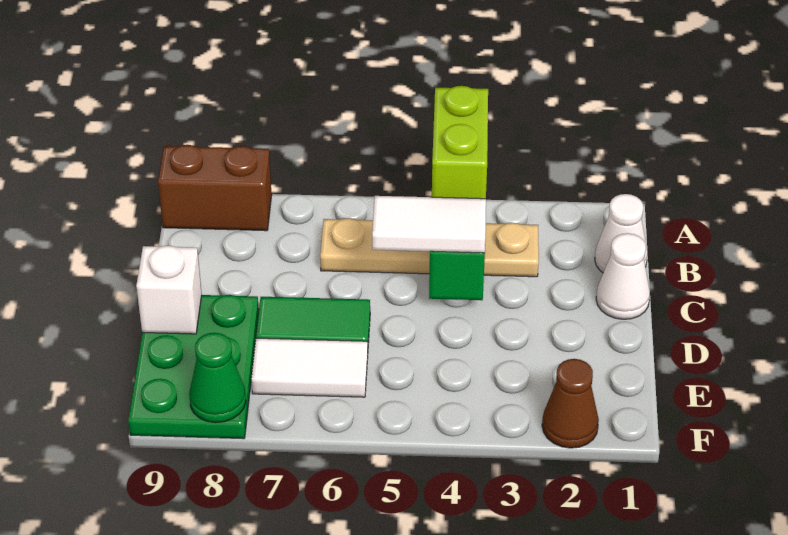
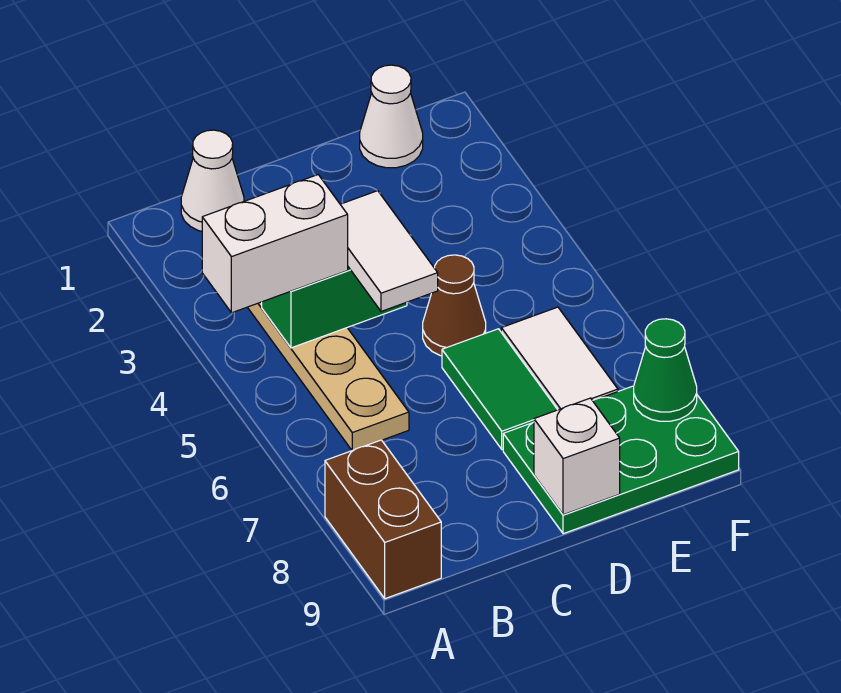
lime 1x2 brick [432,86,488,199] -> white 1x2 brick [202,175,348,313]
white 1x1 cone [596,233,650,319] -> white 1x1 cone moved to [360,65,423,168]
brown 1x1 cone [542,359,599,448] -> brown 1x1 cone moved to [423,255,486,356]

